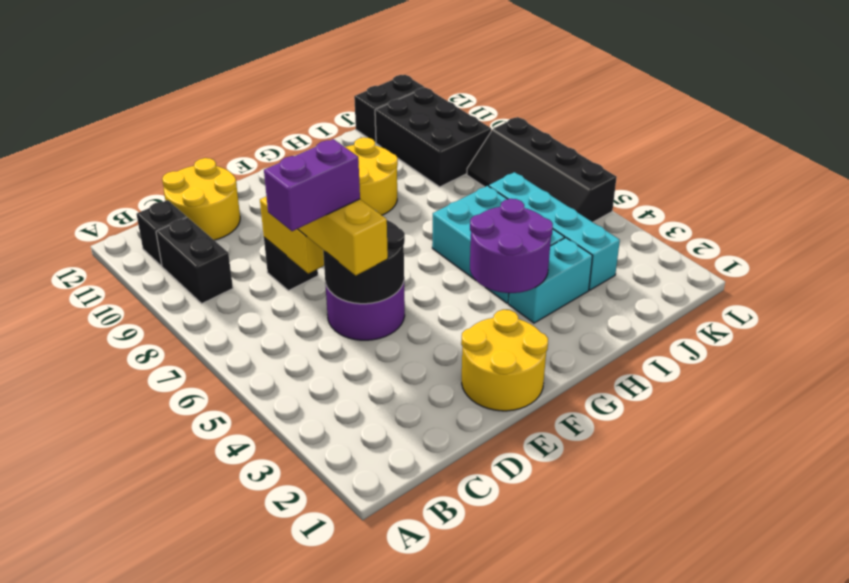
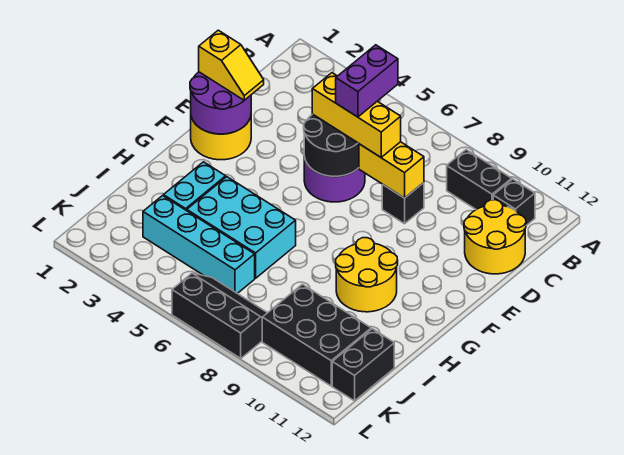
none -> yellow 1x2 slope [199,30,264,100]
purple 2x2 round brick [470,199,553,293] -> purple 2x2 round brick moved to [190,72,251,134]
black 2x4 slope [467,117,617,222] -> black 2x3 slope [172,273,267,358]

